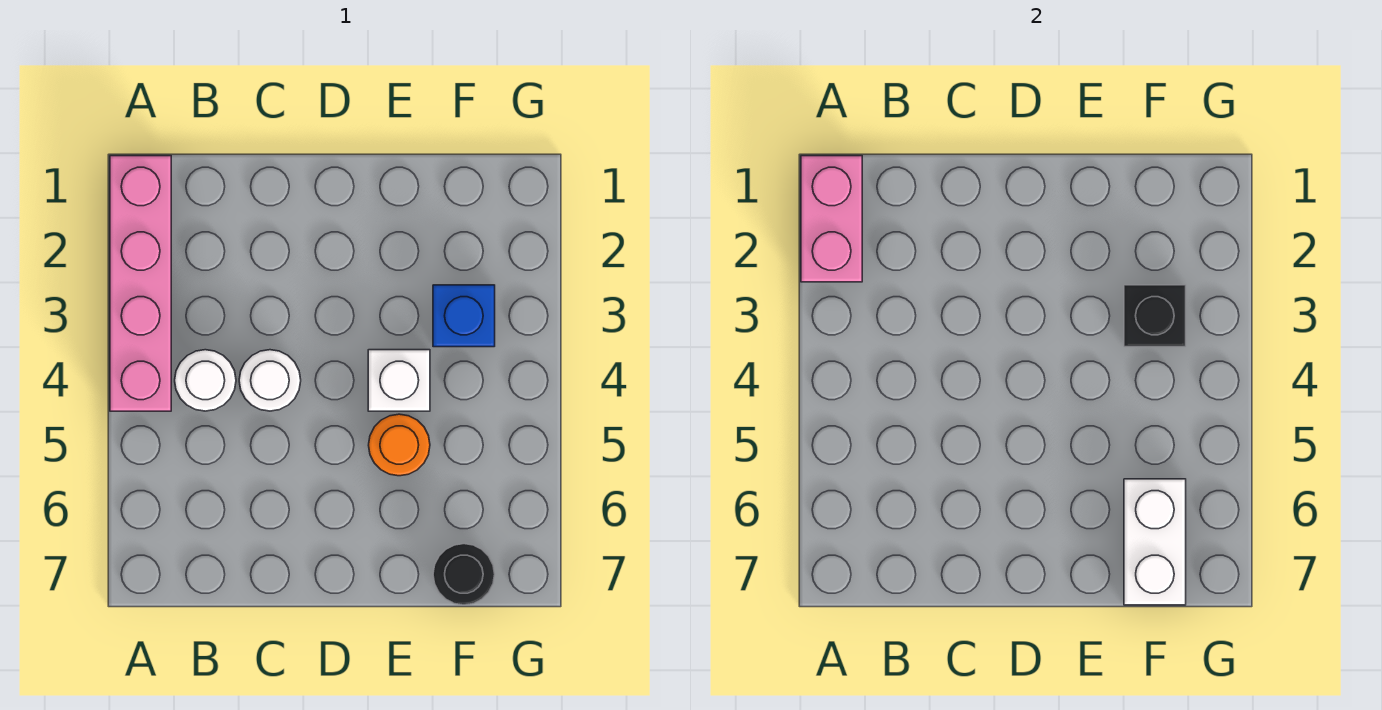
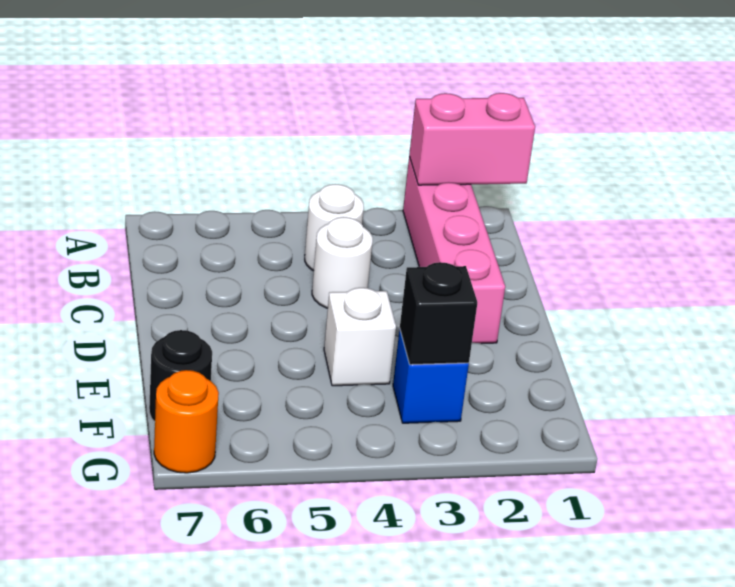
pink 1x4 brick [110,156,171,411] -> pink 1x4 brick turned to [403,157,505,344]
orange 1x1 round brick [369,414,430,476] -> orange 1x1 round brick moved to [154,370,219,473]
white 1x2 brick [1124,479,1186,605] -> none

